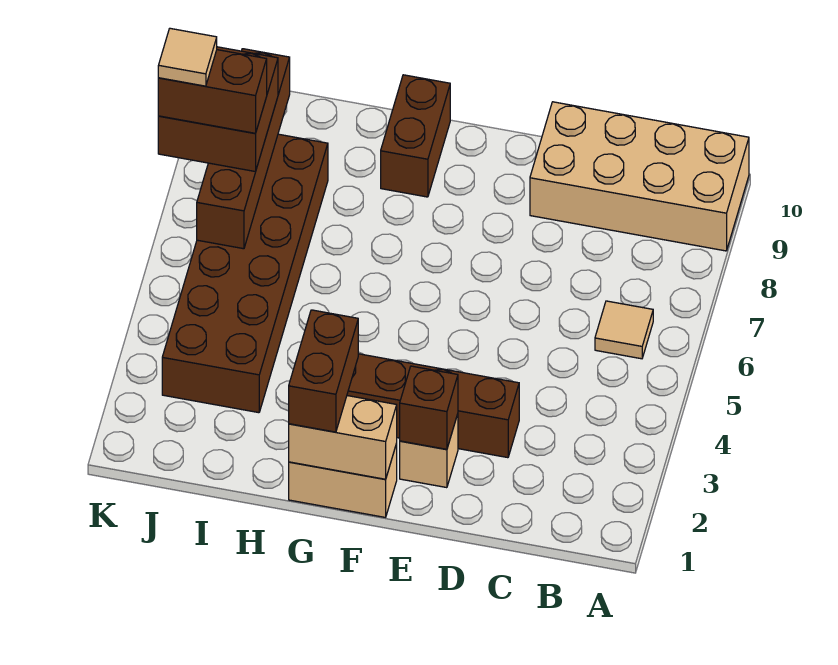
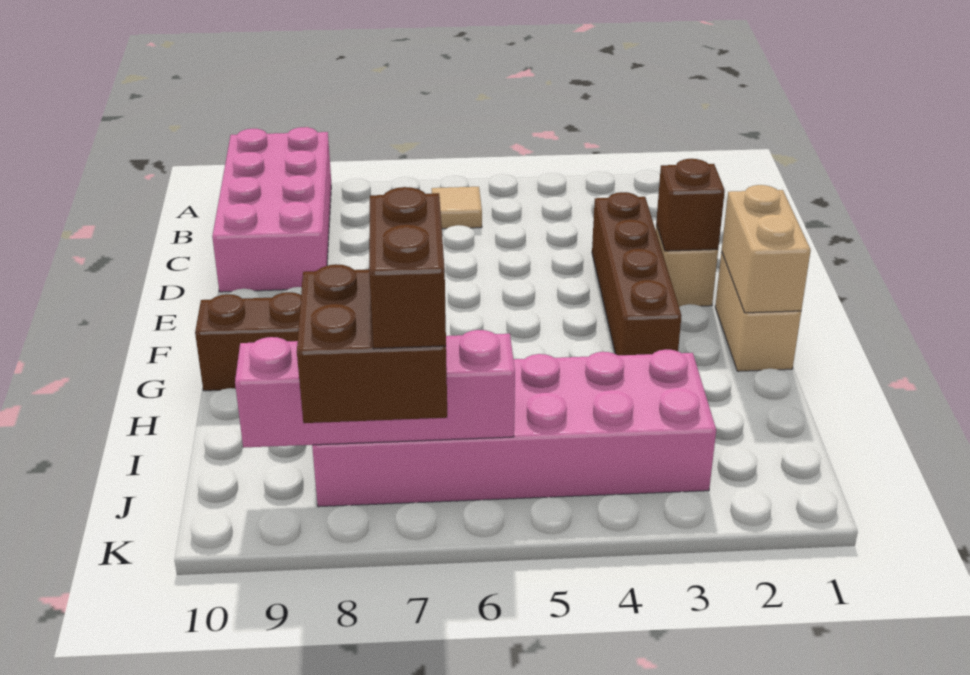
tan 2x4 brick [530,102,749,251] -> pink 2x4 brick [212,127,331,292]
brown 1x2 brick [289,310,358,432] -> none
brown 2x6 brick [162,134,328,413] -> pink 2x6 brick [312,350,716,507]
brown 1x4 brick [197,49,290,249] -> pink 1x4 brick [235,330,515,448]
tan 1x1 tile [158,28,217,86] -> none

